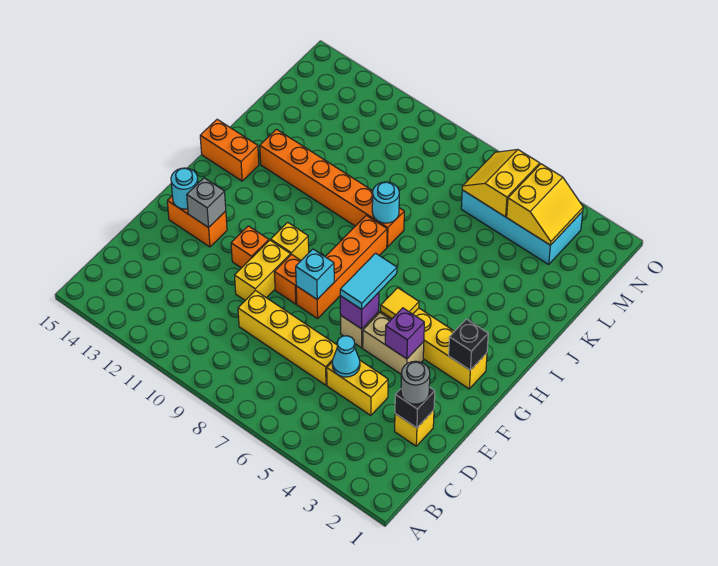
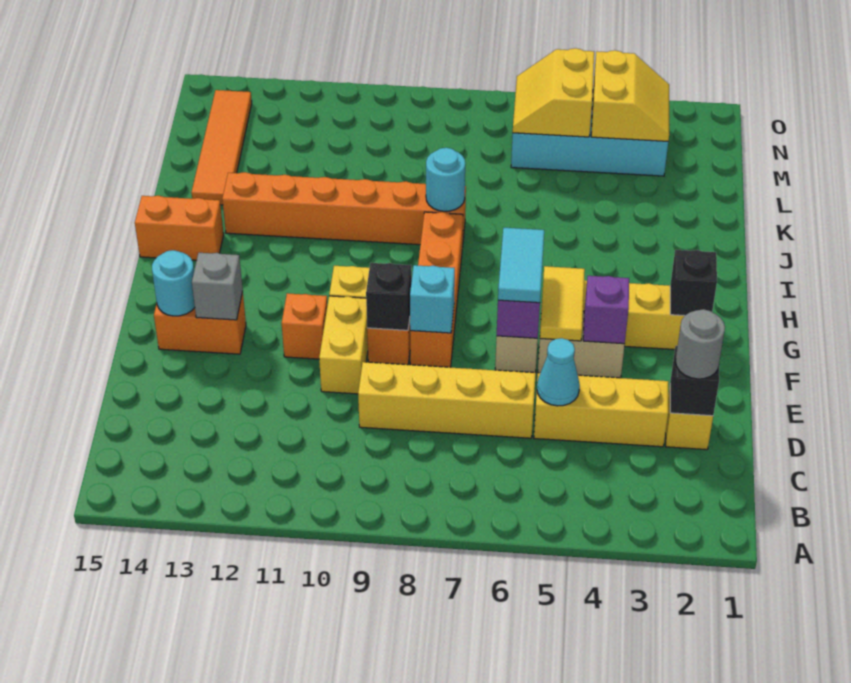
yellow 1x2 brick [327,361,388,416] -> yellow 1x3 brick [534,373,668,447]
none -> black 1x1 brick [366,263,412,330]
yellow 1x1 tile [381,288,419,319] -> yellow 1x2 tile [540,266,585,341]
none -> orange 1x4 tile [192,90,252,205]

